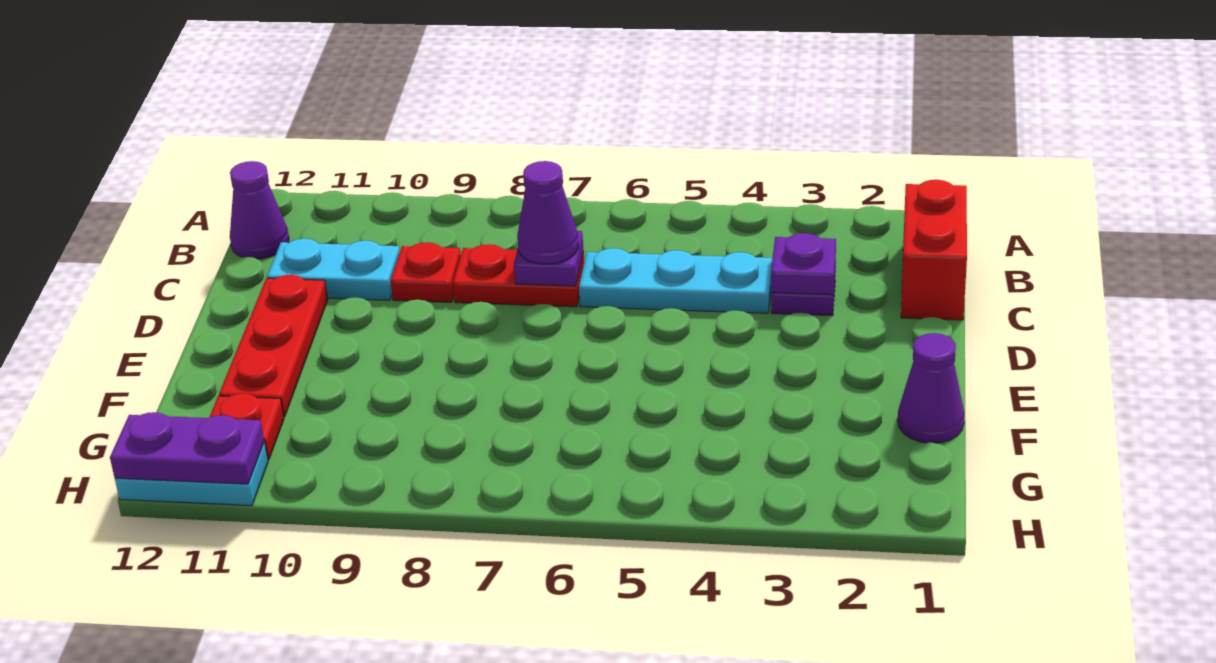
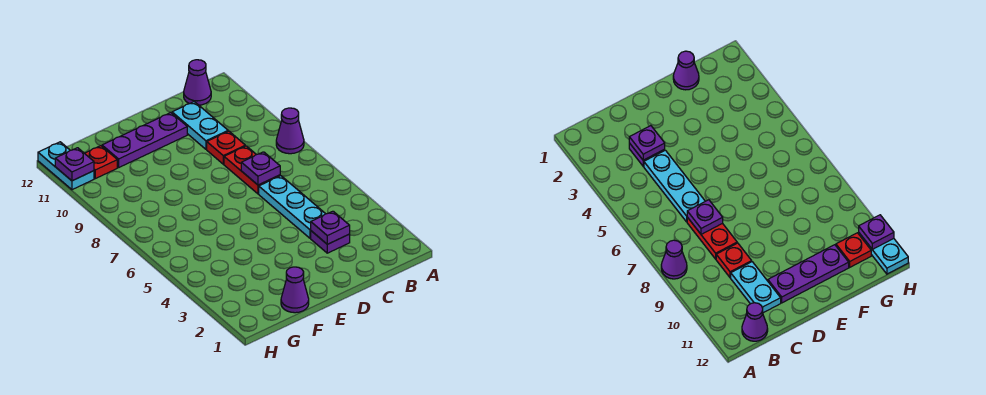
red 1x2 brick [901,180,967,320] -> none
purple 1x1 cone [517,161,578,264] -> purple 1x1 cone moved to [276,108,304,154]
red 1x3 plate [219,275,328,417] -> purple 1x3 plate [102,113,187,167]
purple 1x2 plate [110,412,264,484] -> purple 1x1 plate [55,148,94,181]

